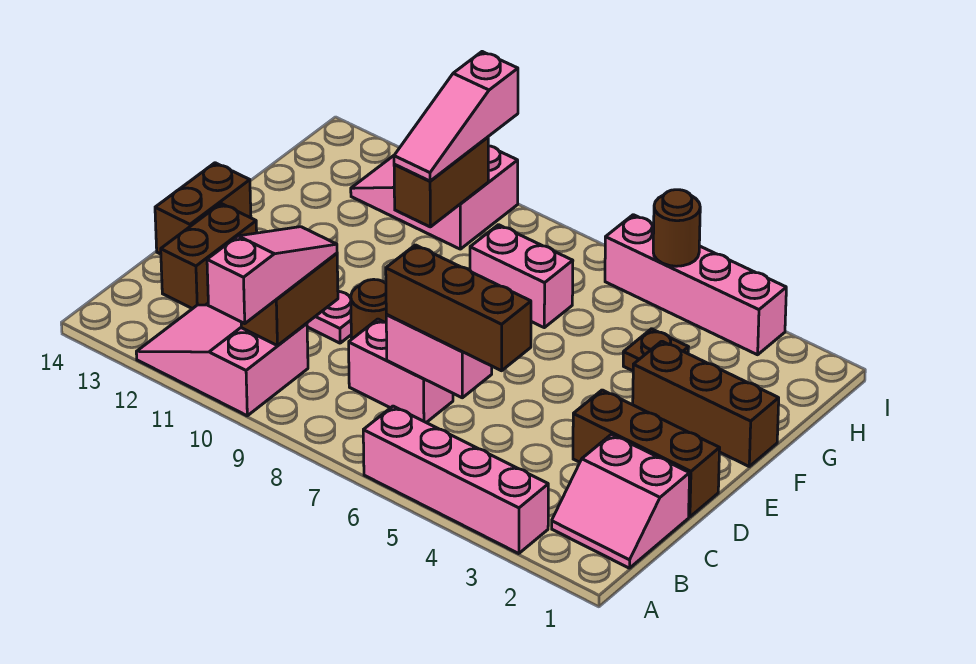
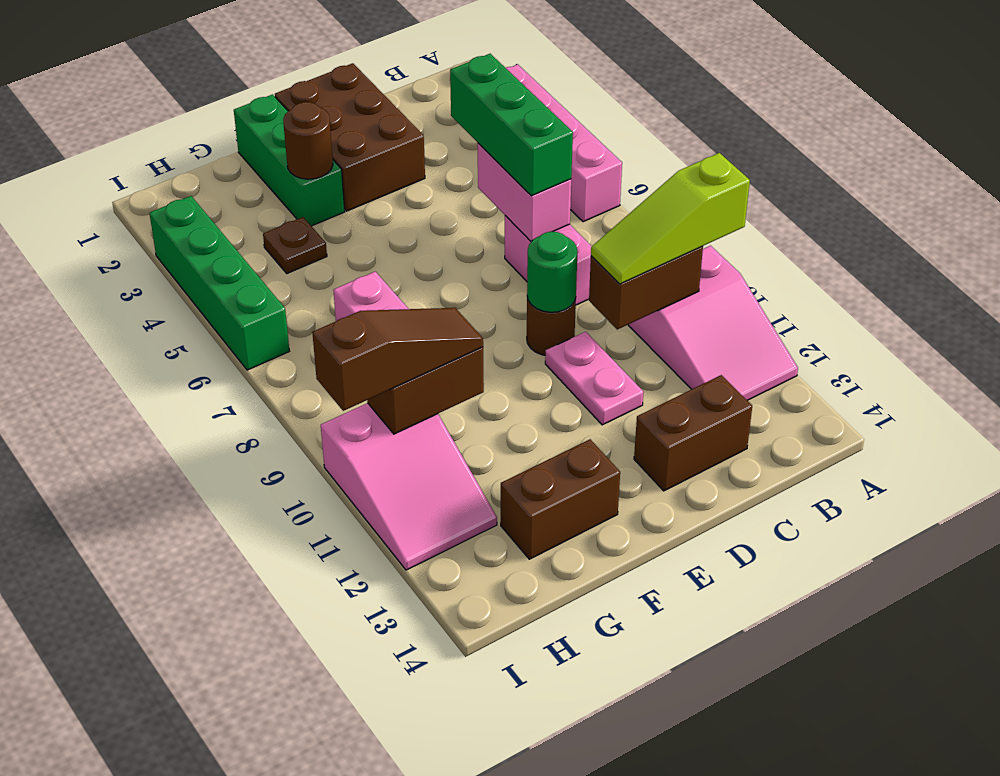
pink 1x3 slope [207,227,337,323] -> lime 1x3 slope [591,153,750,284]
pink 2x2 slope [552,434,690,568] -> none
brown 1x3 brick [386,245,531,371] -> green 1x3 brick [450,54,573,196]
brown 1x3 brick [573,390,720,517] -> brown 2x3 brick [275,63,425,211]
none -> green 1x1 round brick [527,232,578,312]
brown 1x2 brick [155,163,251,254] -> brown 1x2 brick moved to [501,439,620,559]
brown 1x3 brick [633,341,779,466] -> green 1x3 brick [234,94,345,226]
pink 1x3 slope [394,52,518,181] -> brown 1x3 slope [312,308,483,411]
pink 1x4 brick [605,215,786,355] -> green 1x4 brick [149,196,289,370]
brown 1x1 round brick [653,190,700,266] -> brown 1x1 round brick moved to [283,102,333,179]

